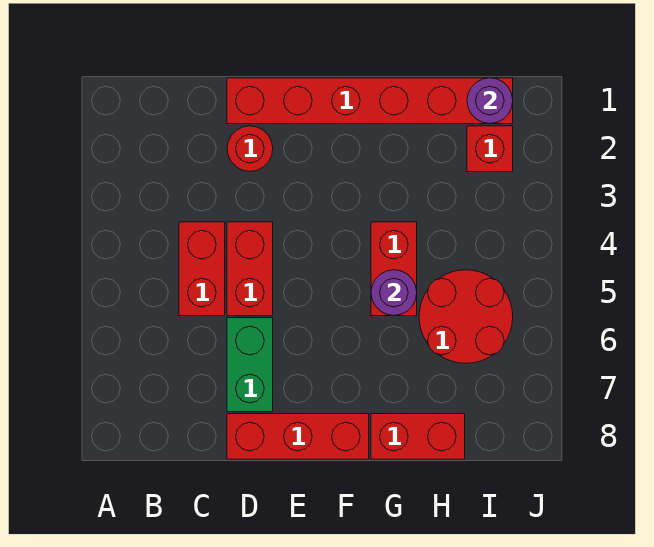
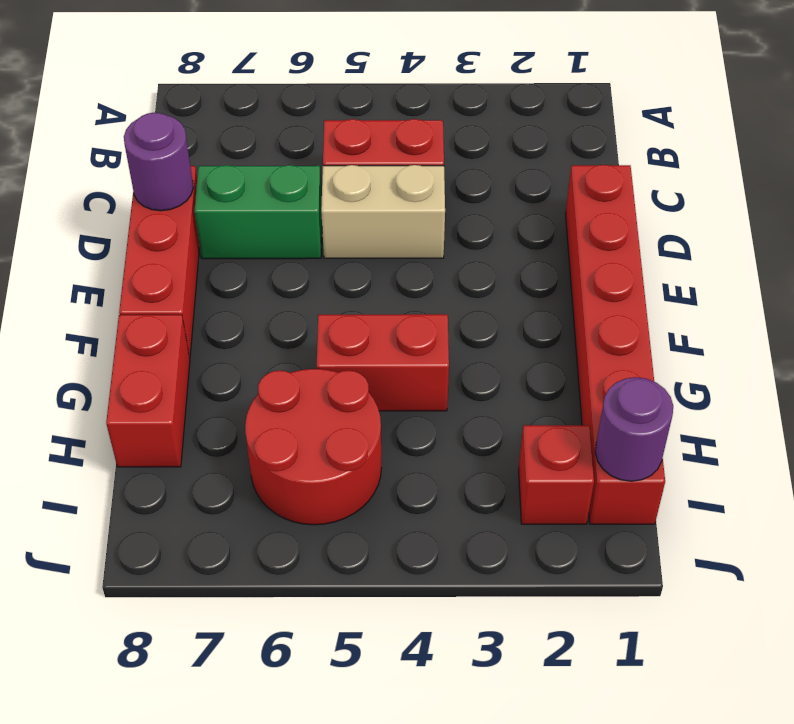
red 1x1 round brick [227,126,273,171] -> none
red 1x2 brick [227,222,273,316] -> tan 1x2 brick [321,165,445,258]
purple 1x1 round brick [371,270,417,316] -> purple 1x1 round brick moved to [124,113,193,211]

